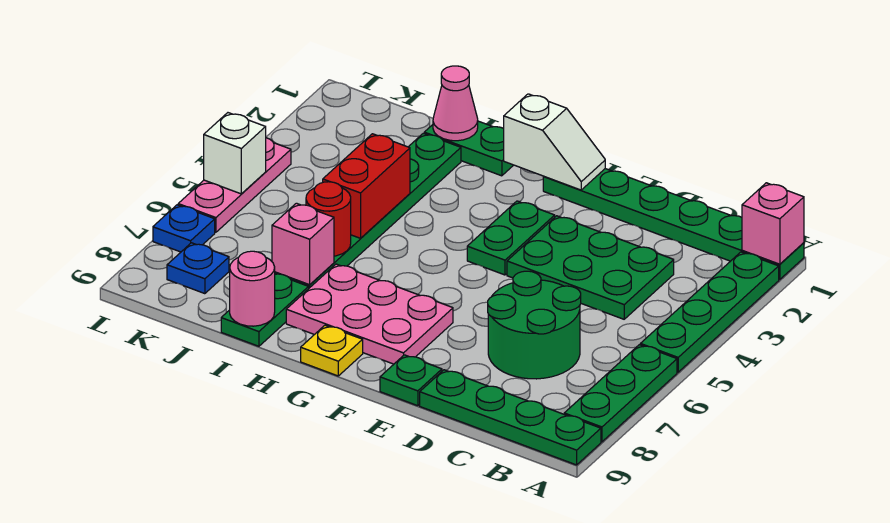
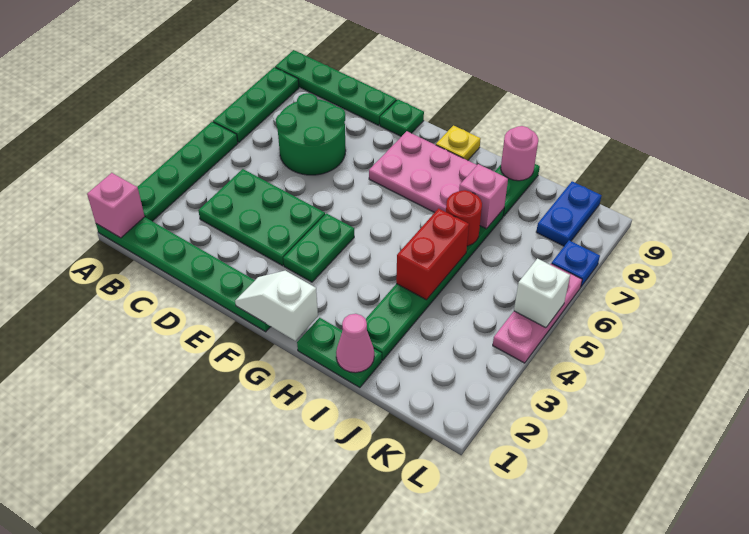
blue 1x1 plate [167,243,229,294] -> blue 1x2 plate [536,181,602,246]

